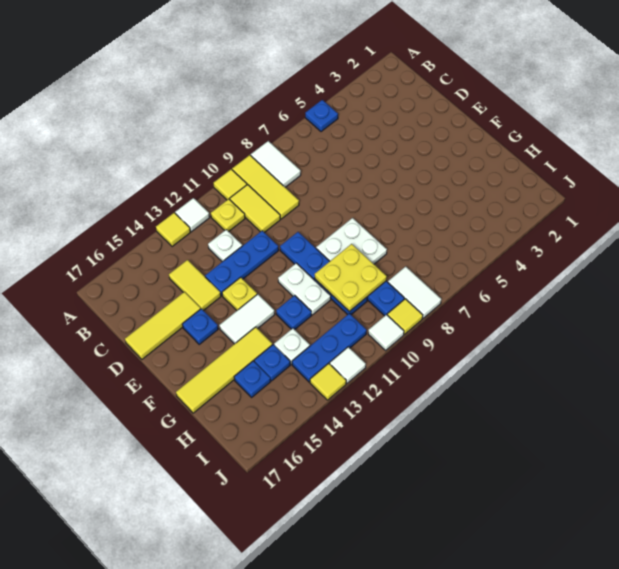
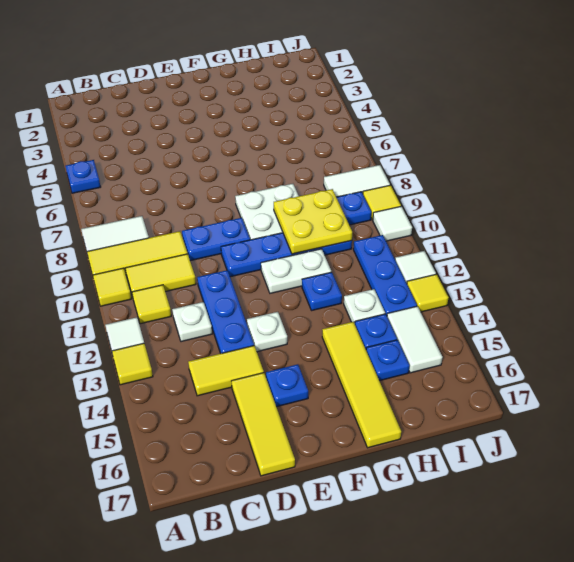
yellow 1x1 plate [211,199,245,232] -> yellow 1x1 tile [132,285,171,324]
none -> blue 1x2 plate [182,218,250,261]
yellow 1x1 plate [222,277,257,310] -> white 1x1 plate [247,312,287,352]
white 1x2 tile [219,294,275,344] -> white 1x2 tile moved to [387,306,443,373]

